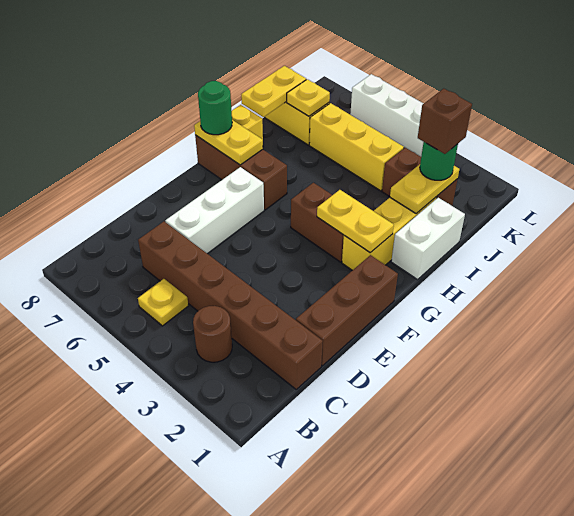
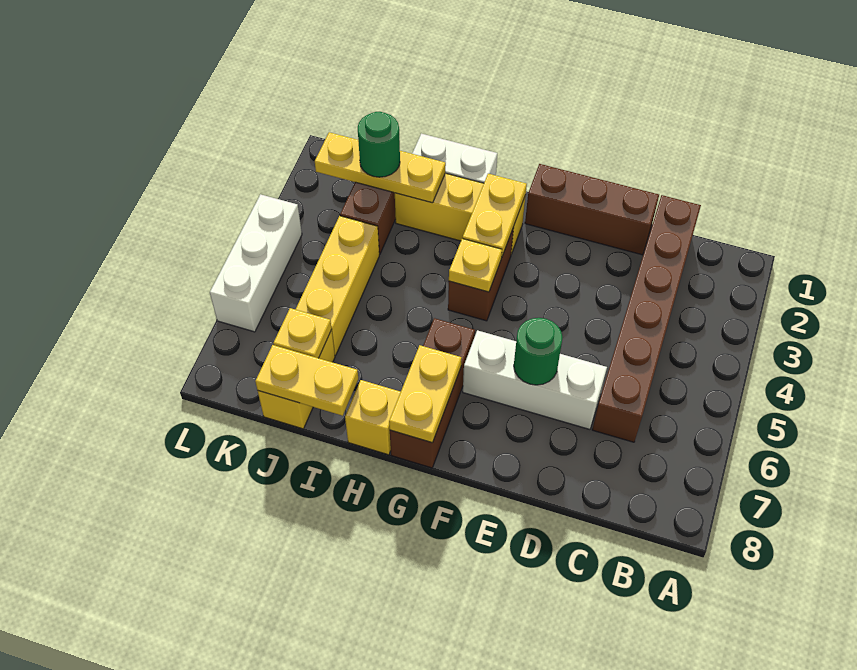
brown 1x1 round brick [193,306,232,362] -> none
yellow 1x1 plate [138,279,189,326] -> yellow 1x1 plate moved to [449,239,502,292]
green 1x1 round brick [198,81,232,135] -> green 1x1 round brick moved to [514,318,563,385]
yellow 1x2 plate [390,164,459,214] -> yellow 1x3 plate [315,132,446,203]
brown 1x1 brick [418,89,472,154] -> none

